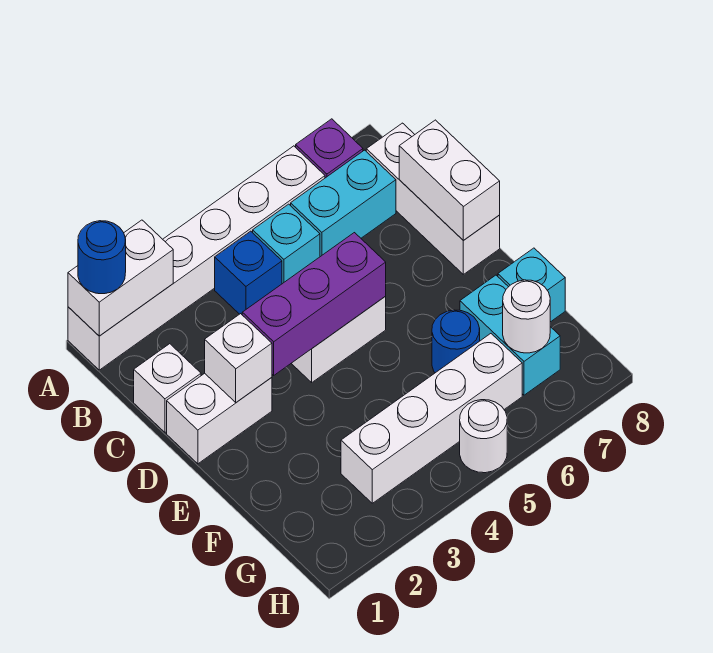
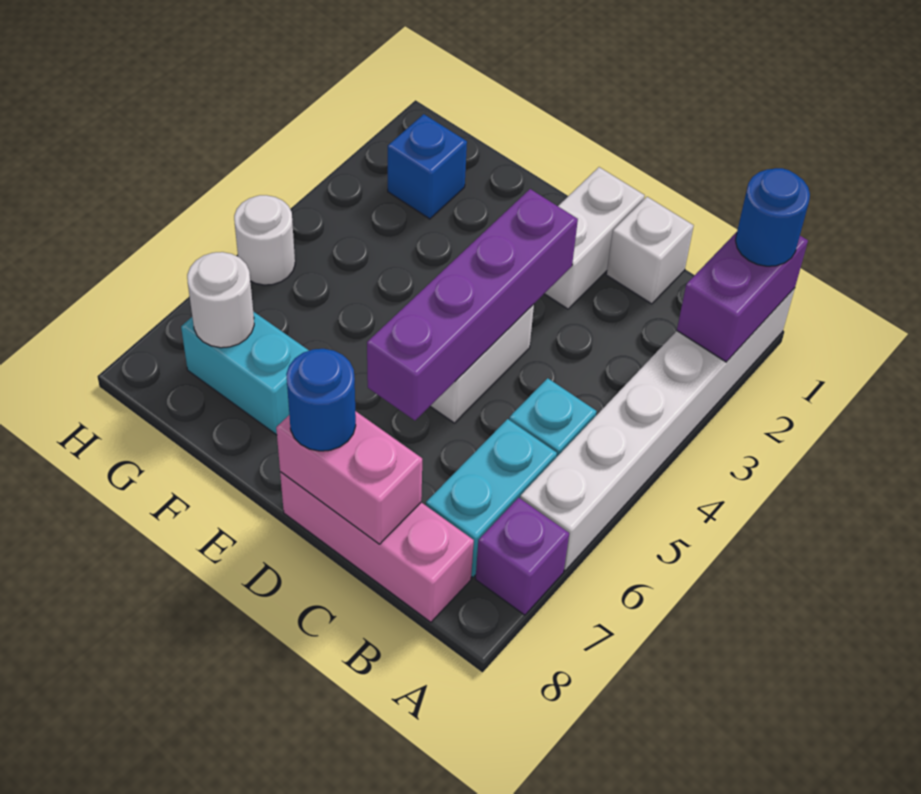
white 1x2 brick [68,220,173,336] -> purple 1x2 brick [677,232,808,362]
blue 1x1 brick [215,231,282,314] -> blue 1x1 brick moved to [388,114,467,219]
white 1x3 brick [366,123,500,274] -> pink 1x3 brick [280,472,474,622]
white 1x2 brick [399,120,500,241] -> pink 1x2 brick [276,411,422,544]
white 1x1 brick [205,314,272,402] -> none
purple 1x3 brick [242,233,386,375] -> purple 1x4 brick [367,189,578,421]
blue 1x1 round brick [432,310,480,373] -> blue 1x1 round brick moved to [286,349,356,451]
cyan 1x1 brick [498,248,565,322] -> none
white 1x4 brick [341,334,522,503] -> none

